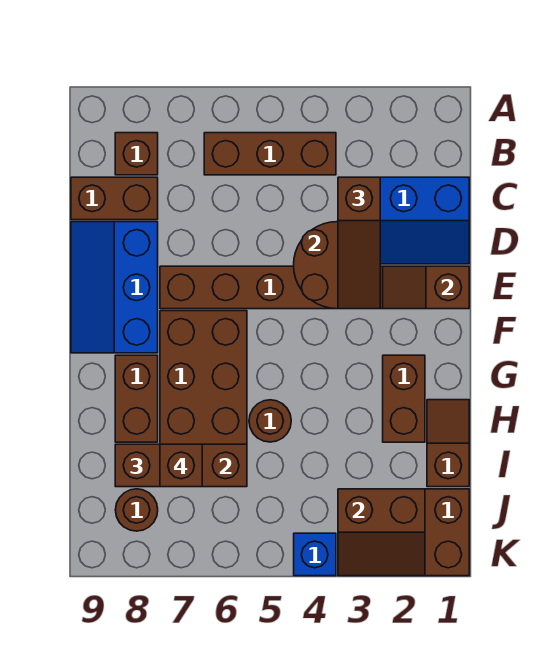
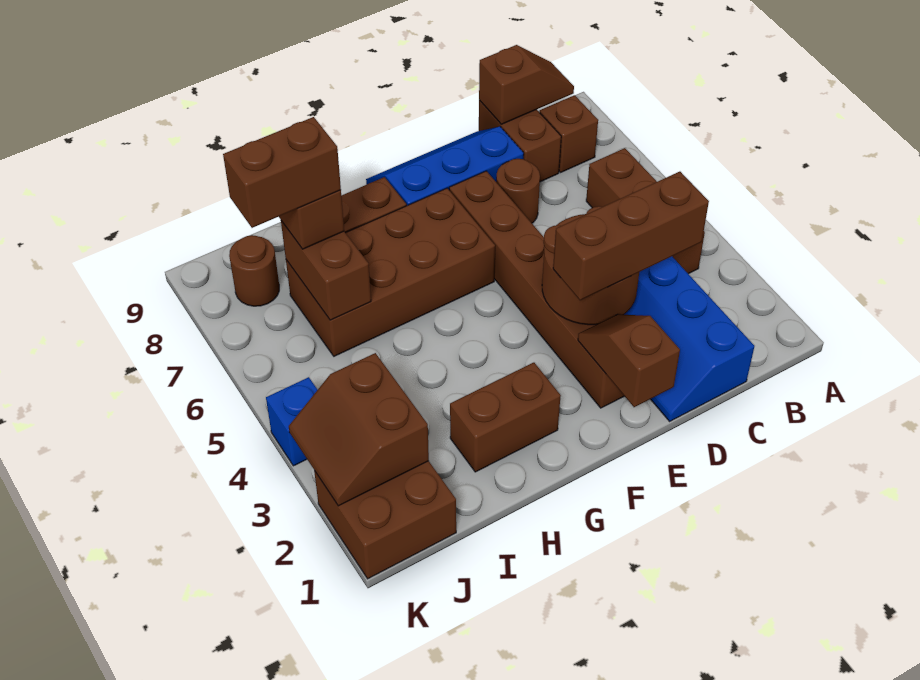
brown 1x3 slope [338,177,380,309] -> brown 1x3 brick [553,172,709,300]
brown 1x2 slope [427,400,469,487] -> brown 1x2 slope moved to [479,45,574,124]
brown 1x1 round brick [249,400,291,442] -> brown 1x1 round brick moved to [496,159,540,223]
brown 1x1 brick [160,444,202,487] -> brown 1x2 brick [223,117,341,228]

